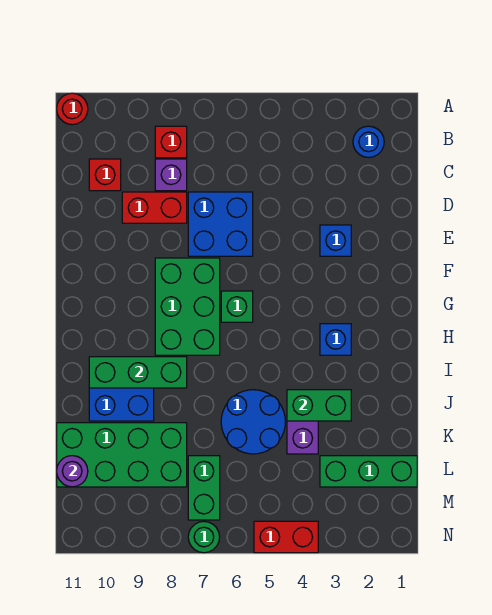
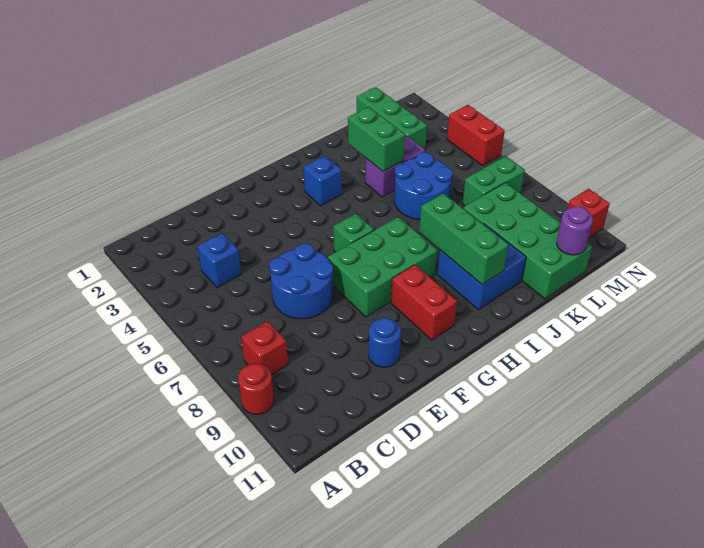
red 1x1 round brick [57,93,88,125] -> red 1x1 round brick moved to [238,364,274,414]
blue 1x1 round brick [353,126,384,158] -> blue 1x1 round brick moved to [369,318,401,367]
purple 1x1 brick [155,159,187,191] -> none
red 1x1 brick [89,159,121,191] -> red 1x1 brick moved to [568,189,610,237]
blue 2x2 brick [188,192,253,256] -> blue 2x2 round brick [269,243,333,319]
red 1x2 brick [122,192,187,223] -> red 1x2 brick moved to [391,265,457,340]
blue 1x1 brick [320,225,351,256] -> blue 1x1 brick moved to [197,233,241,287]
green 1x1 round brick [188,521,220,553] -> none

